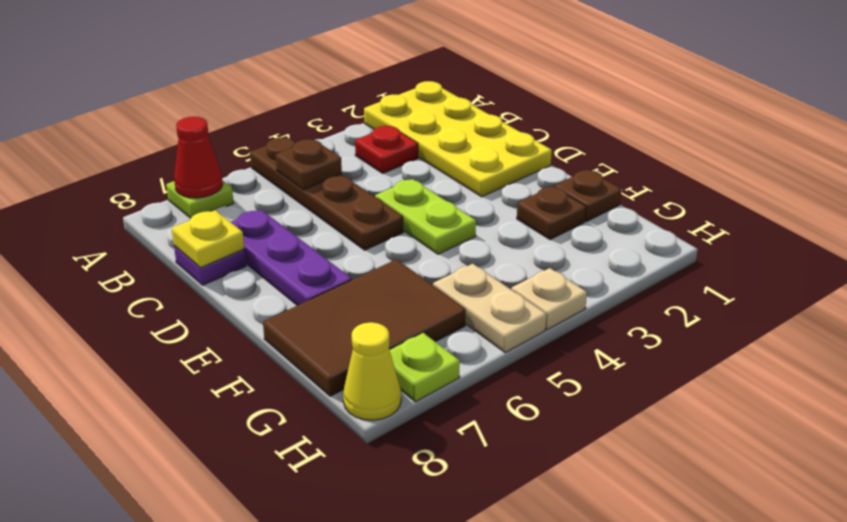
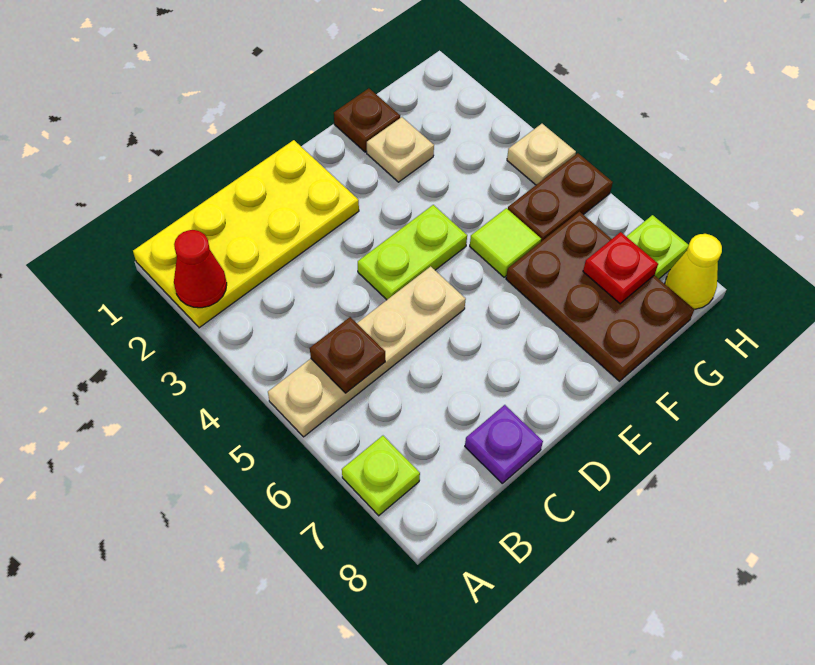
brown 1x4 plate [250,137,403,250] -> tan 1x4 plate [268,266,466,437]
red 1x1 cone [174,117,223,198] -> red 1x1 cone moved to [174,230,227,308]
red 1x1 plate [355,126,418,173] -> red 1x1 plate moved to [583,232,658,304]
purple 1x3 plate [231,210,352,305] -> none
yellow 1x1 plate [172,210,244,268] -> none
brown 1x1 plate [517,186,586,240] -> tan 1x1 plate [367,117,434,182]
none -> lime 1x1 tile [470,208,541,277]
brown 2x3 tile [263,259,466,396] -> brown 2x3 plate [506,212,694,381]
tan 1x2 plate [433,264,546,353] -> brown 1x2 plate [508,153,613,242]

